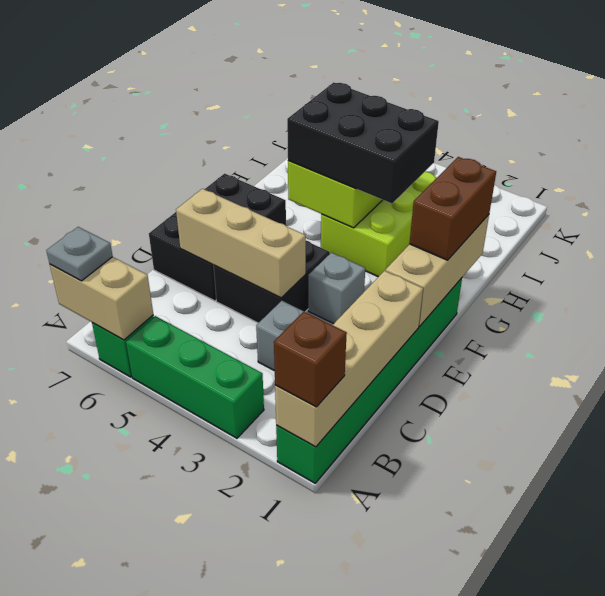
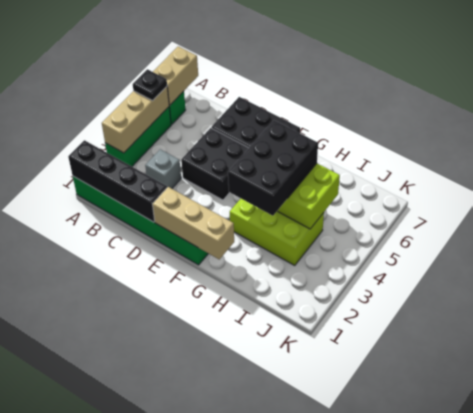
tan 1x4 brick [275,271,423,447] -> black 1x4 brick [68,140,167,222]
brown 1x1 brick [274,312,347,407] -> none
none -> black 1x1 plate [133,69,167,101]
grey 1x1 plate [46,227,113,281] -> none
tan 1x3 brick [176,189,306,298] -> tan 1x3 brick moved to [102,87,169,153]
grey 1x1 brick [308,253,365,324] -> none
brown 1x2 brick [409,157,496,260] -> none

